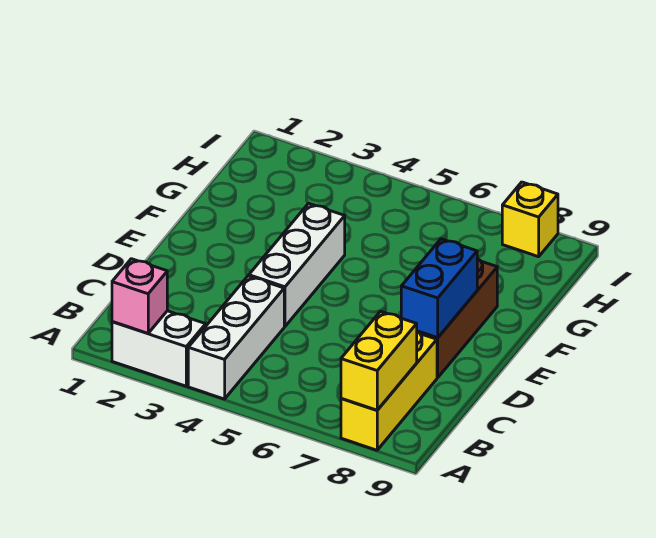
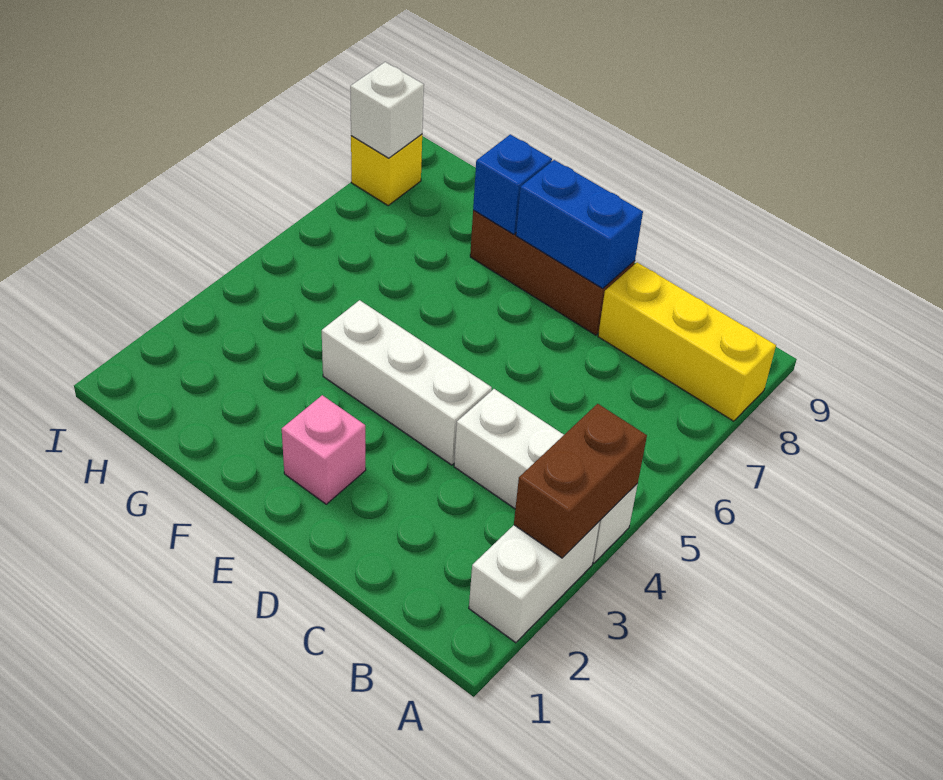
pink 1x1 brick [112,259,167,333] -> pink 1x1 brick moved to [282,395,366,504]
none -> brown 1x2 brick [514,404,647,558]
yellow 1x2 brick [341,311,417,410] -> none
none -> blue 1x1 brick [473,134,552,234]
none -> white 1x1 brick [350,62,424,158]

